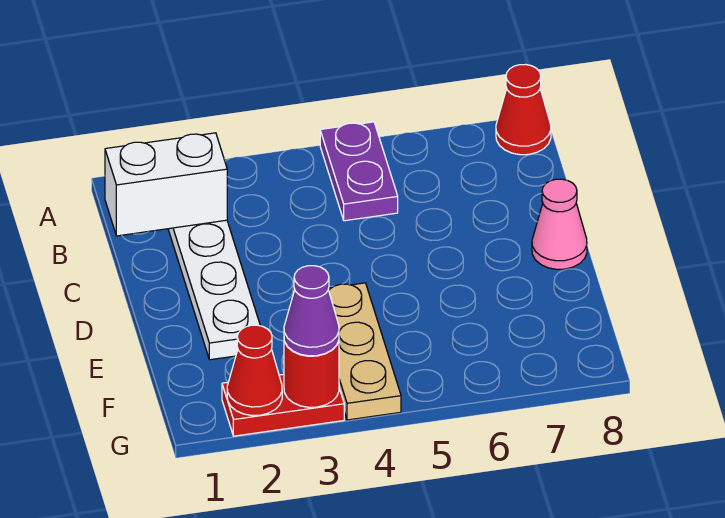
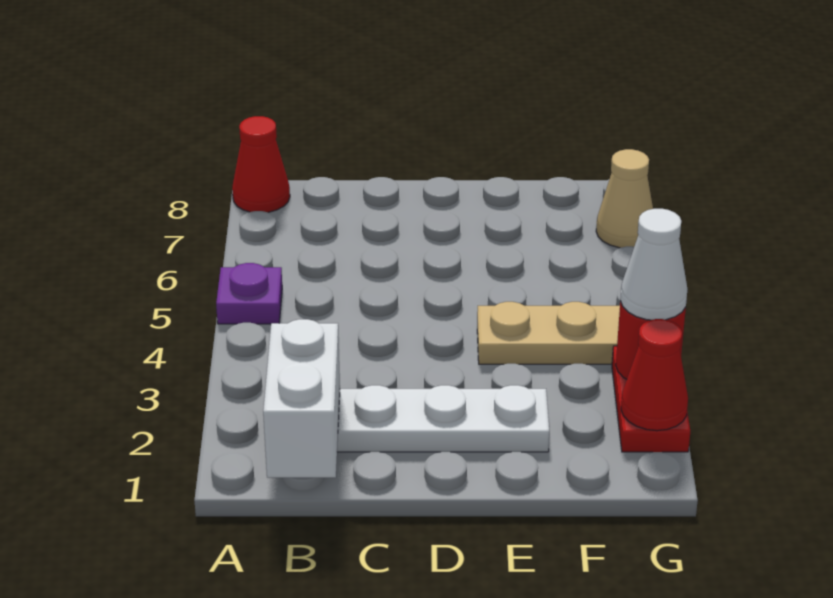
purple 1x2 plate [320,122,398,221] -> purple 1x1 plate [216,263,282,324]
pink 1x1 cone [532,179,587,269] -> none
purple 1x1 cone [284,266,339,356] -> white 1x1 cone [620,209,688,320]
none -> tan 1x1 cone [596,149,653,248]

